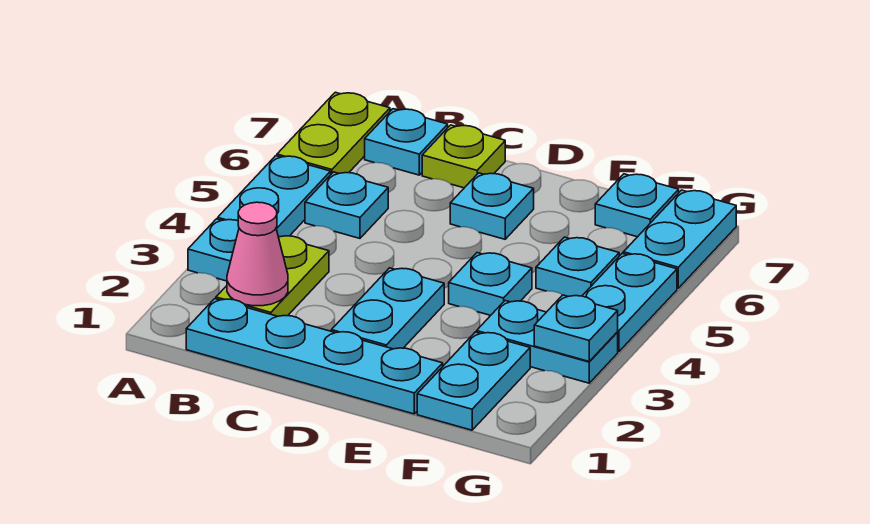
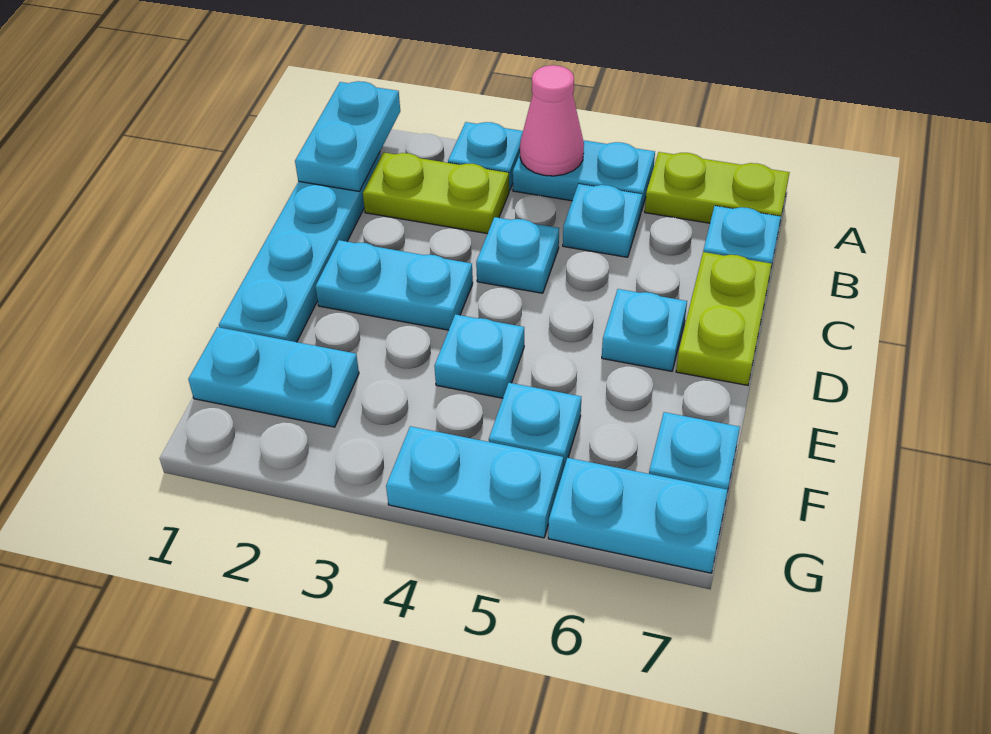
pink 1x1 cone [227,202,288,306] -> pink 1x1 cone moved to [520,65,584,176]
lime 1x1 plate [422,125,505,188] -> lime 1x2 plate [676,252,772,385]
cyan 1x2 plate [477,301,618,383] -> cyan 1x2 plate moved to [295,81,400,191]
cyan 1x1 plate [534,295,618,361] -> cyan 1x1 plate moved to [476,217,559,293]

